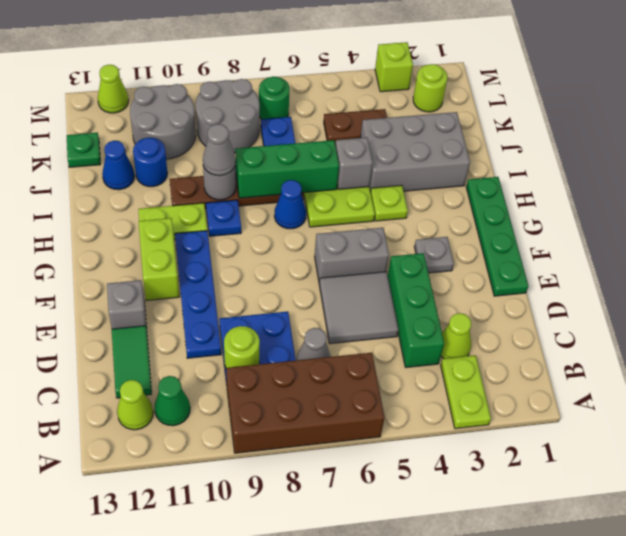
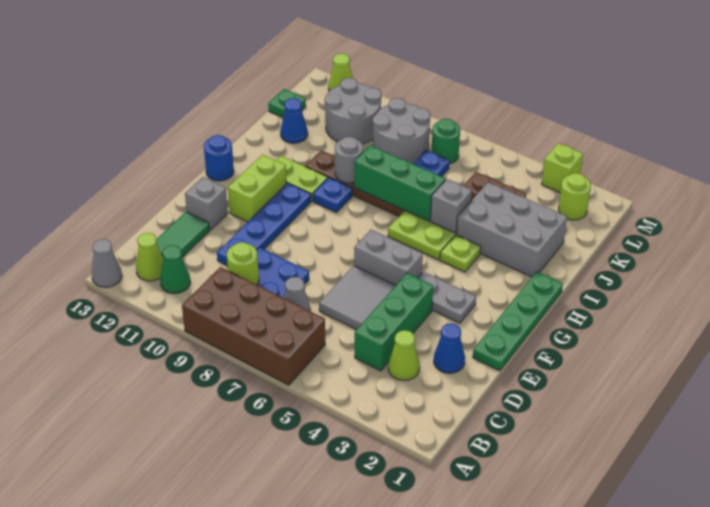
lime 1x2 plate [441,355,491,429] -> none
grey 1x1 plate [414,237,454,273] -> grey 1x2 plate [418,272,476,323]
blue 1x1 cone [274,180,306,229] -> blue 1x1 cone moved to [434,323,465,373]
grey 1x1 cone [203,124,236,176] -> grey 1x1 cone moved to [92,239,122,287]
blue 1x1 round brick [133,138,167,187] -> blue 1x1 round brick moved to [204,135,234,181]

